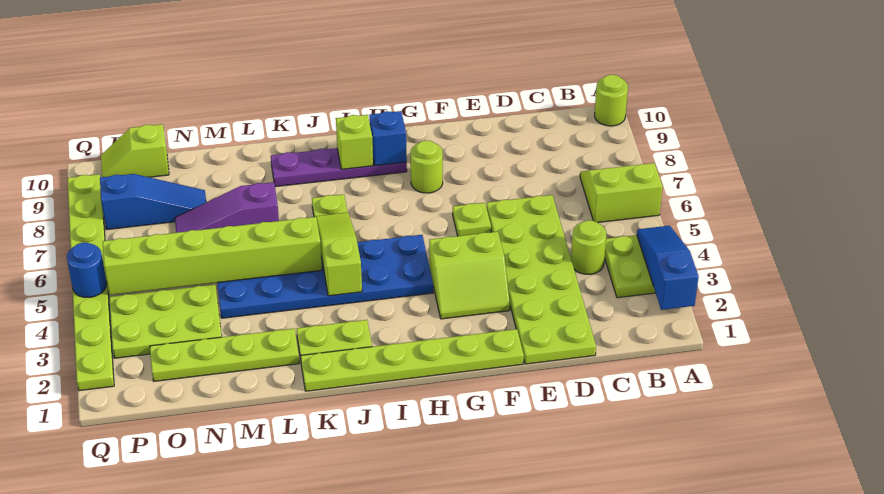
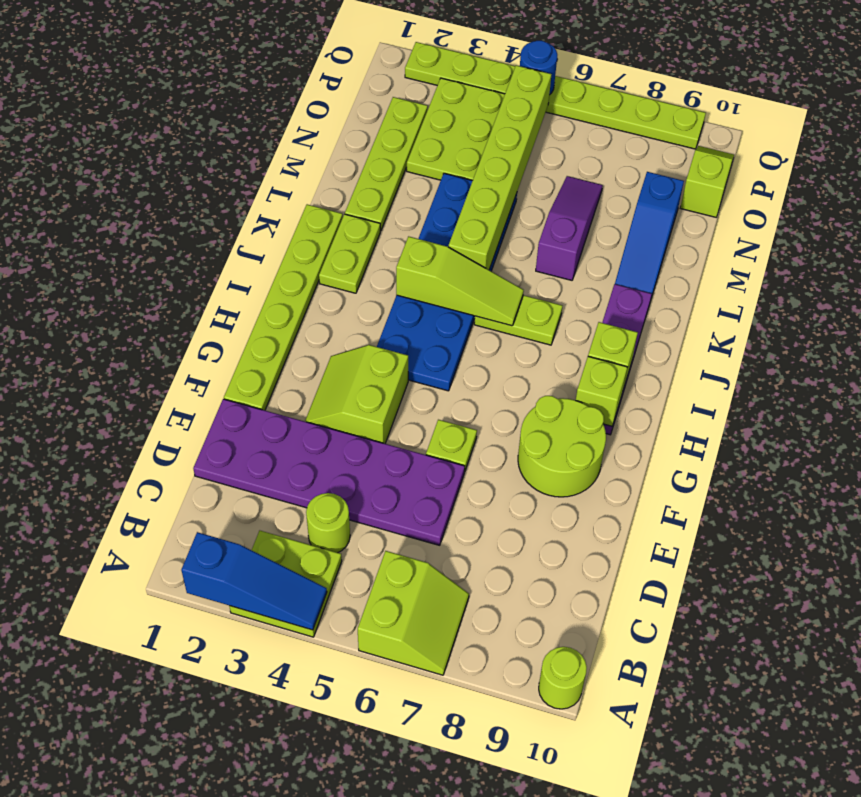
lime 2x6 plate [487,195,596,364] -> purple 2x6 plate [193,399,465,545]
lime 1x1 round brick [411,140,443,193] -> lime 2x2 round brick [518,396,606,497]
blue 1x1 brick [369,111,407,166] -> lime 1x1 brick [576,356,627,426]
blue 1x3 slope [100,174,206,230] -> blue 1x3 slope moved to [615,172,684,298]

